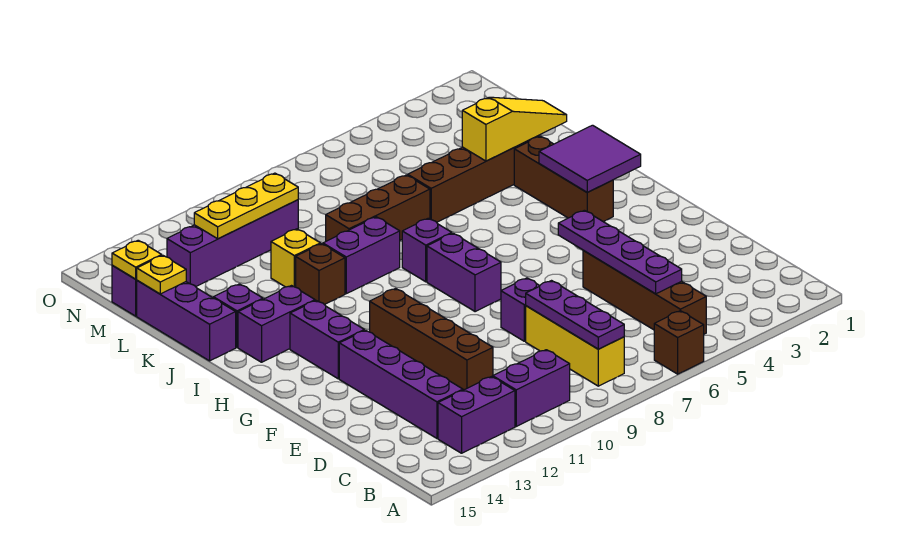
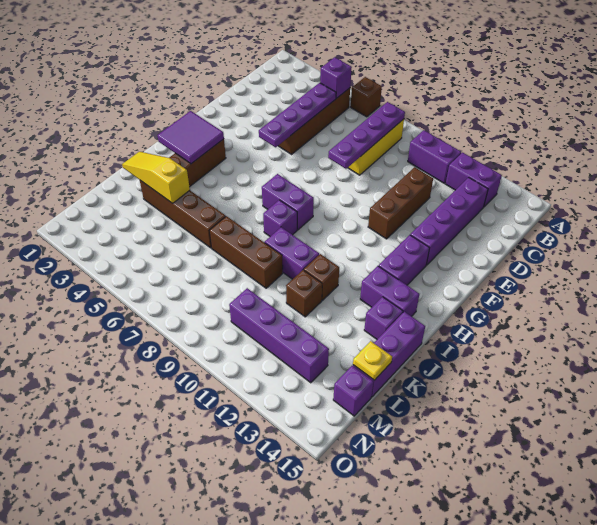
purple 1x3 plate [526,281,624,349] -> purple 1x4 plate [328,102,405,169]
brown 1x4 brick [370,289,493,390] -> brown 1x3 brick [368,167,433,239]
purple 1x1 brick [501,278,540,341] -> purple 1x1 brick moved to [320,57,352,98]
purple 1x2 brick [427,233,501,312] -> purple 1x2 brick turned to [262,174,314,230]
yellow 1x1 brick [271,229,320,287] -> brown 1x1 brick [286,270,322,317]
yellow 1x3 plate [194,173,298,239] -> none
yellow 1x1 plate [112,240,162,279] -> none

